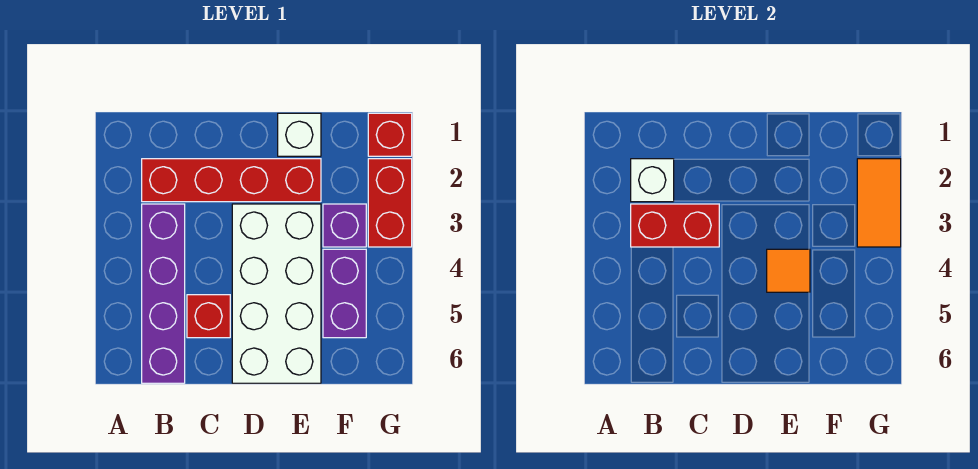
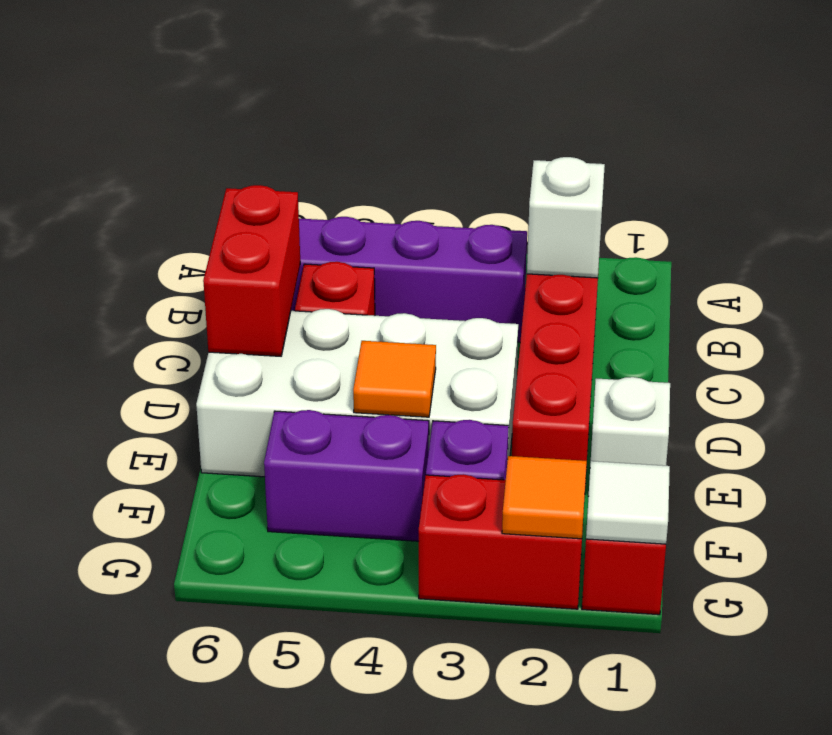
red 1x2 brick [631,204,719,247] -> red 1x2 brick moved to [203,185,300,356]
none -> white 1x1 tile [586,461,670,544]
orange 1x2 tile [857,159,901,247] -> orange 1x1 tile [502,456,587,539]

